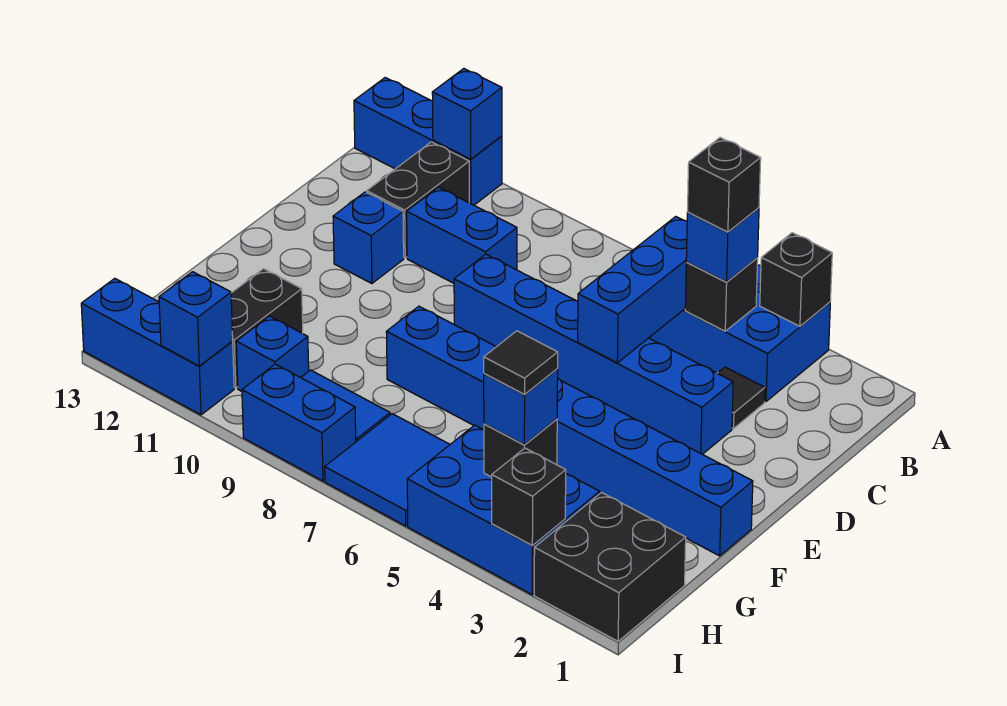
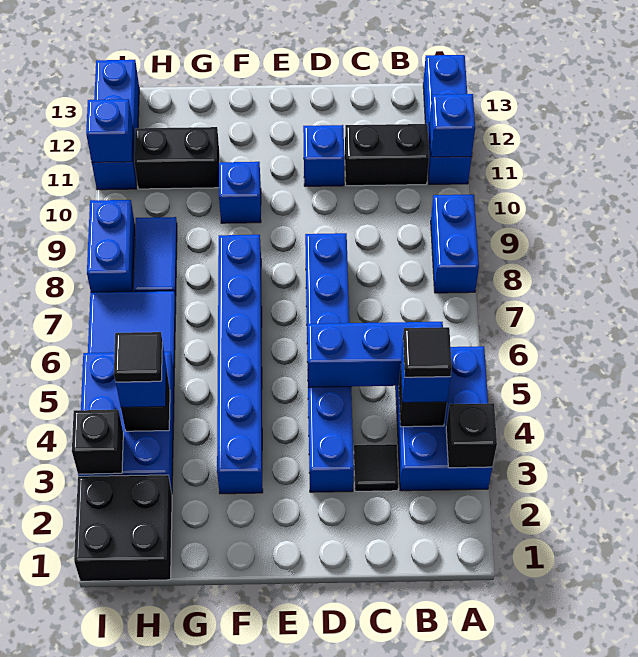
black 1x1 brick [687,138,761,232] -> black 1x1 tile [403,327,452,377]
blue 1x2 brick [407,187,517,283] -> blue 1x2 brick moved to [431,195,479,293]
blue 1x8 brick [386,306,753,556] -> blue 1x6 brick [217,235,263,494]
blue 1x1 brick [236,316,309,391] -> blue 1x1 brick moved to [219,162,261,223]

